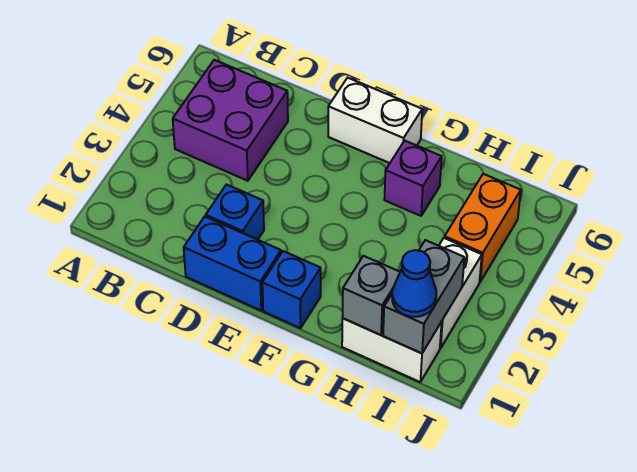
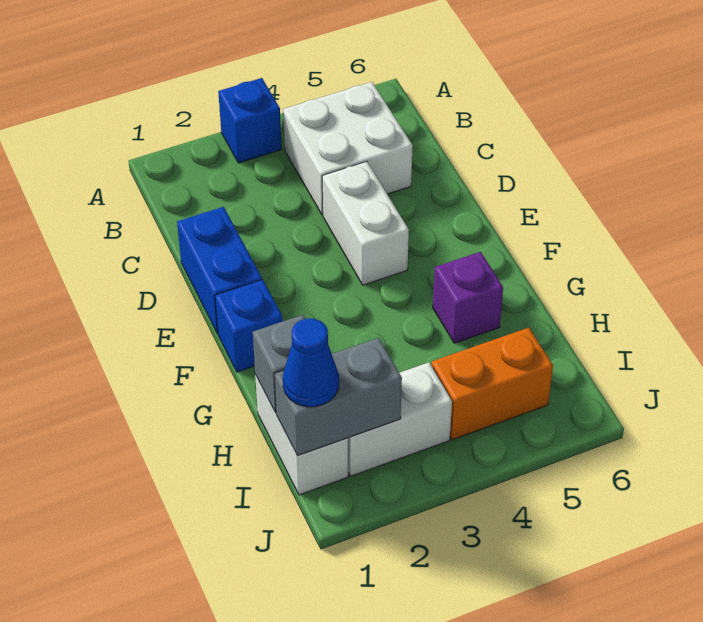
purple 2x2 brick [173,60,288,181] -> white 2x2 brick [283,82,413,215]
blue 1x1 brick [206,185,264,240] -> blue 1x1 brick moved to [218,78,282,163]
white 1x2 brick [328,78,422,163] -> white 1x2 brick moved to [322,161,409,285]

